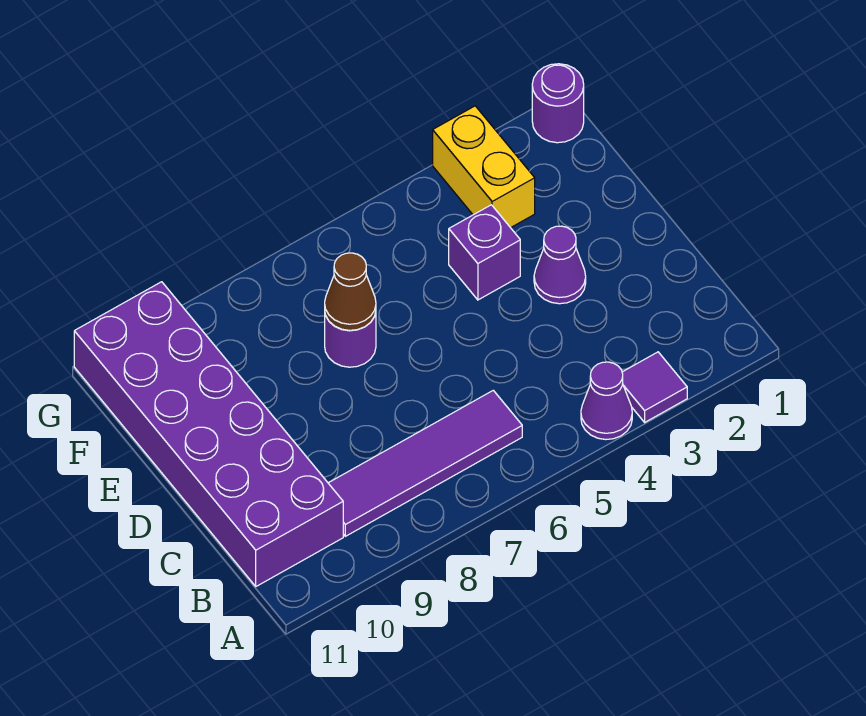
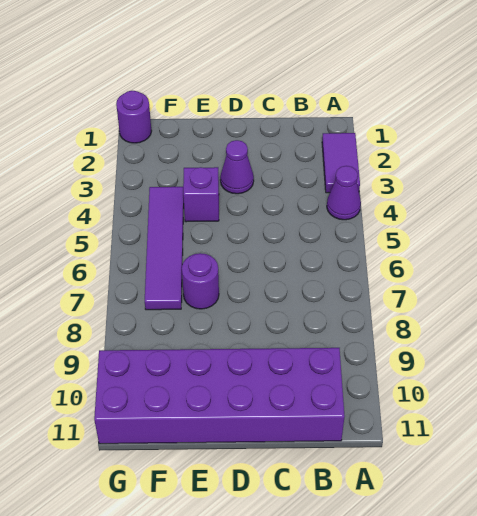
purple 1x1 tile [622,352,687,422] -> purple 1x2 tile [322,133,360,193]
purple 1x4 tile [328,390,522,536] -> purple 1x4 tile moved to [145,187,184,310]
brown 1x1 cone [325,253,376,330] -> none
yellow 1x2 brick [433,106,535,228] -> none

